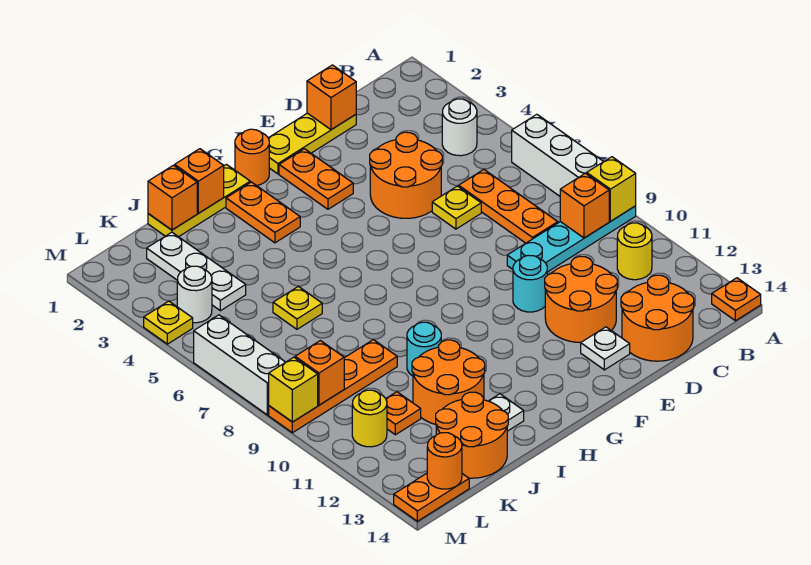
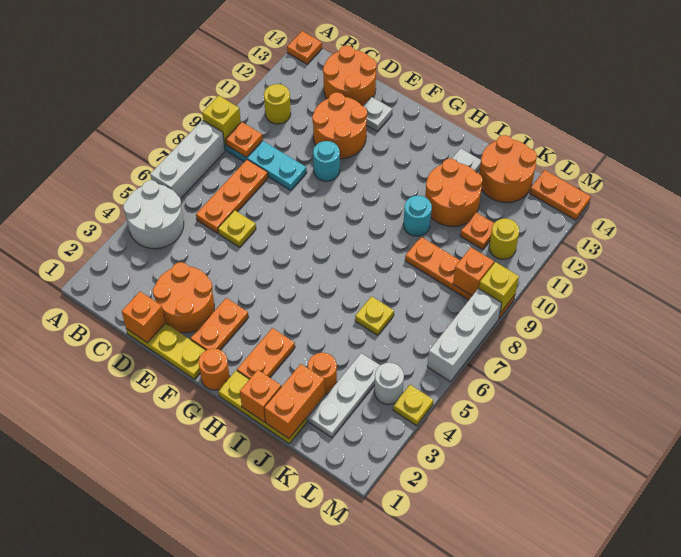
white 1x1 round brick [442,99,477,156] -> white 2x2 round brick [123,180,184,249]
orange 1x1 brick [560,173,609,238] -> orange 1x1 plate [226,122,263,157]
orange 2x2 round brick [370,132,442,218] -> orange 2x2 round brick moved to [153,262,214,333]
orange 1x1 brick [148,165,197,230] -> orange 1x2 brick [264,364,325,439]
orange 1x1 round brick [427,433,462,489] -> orange 1x1 round brick moved to [308,353,337,394]

